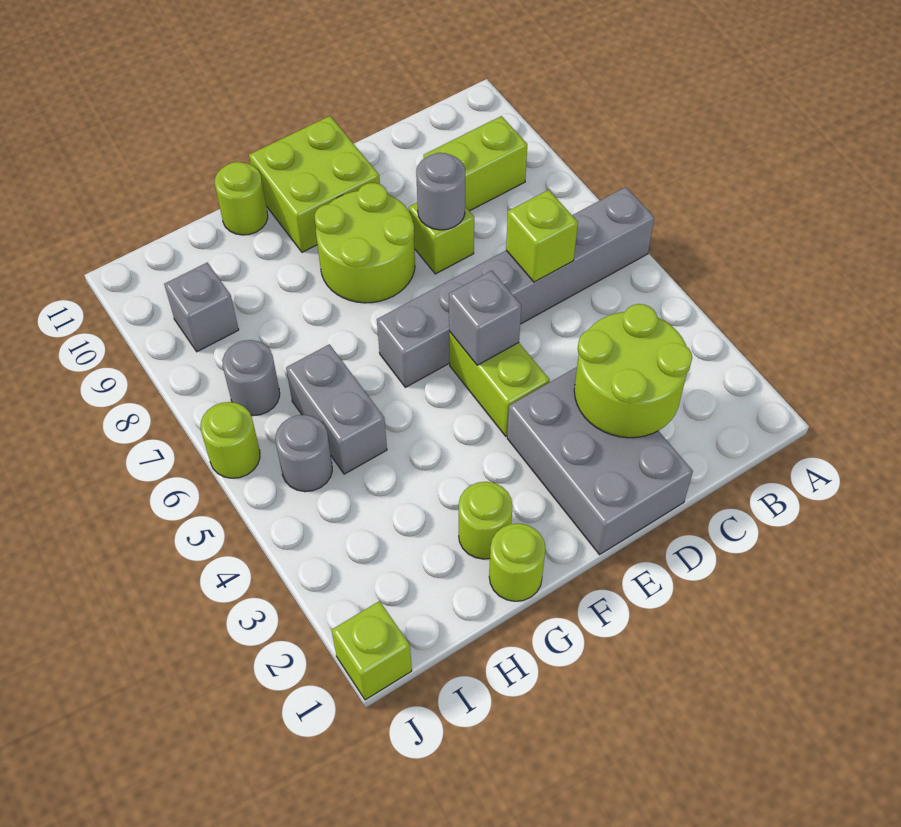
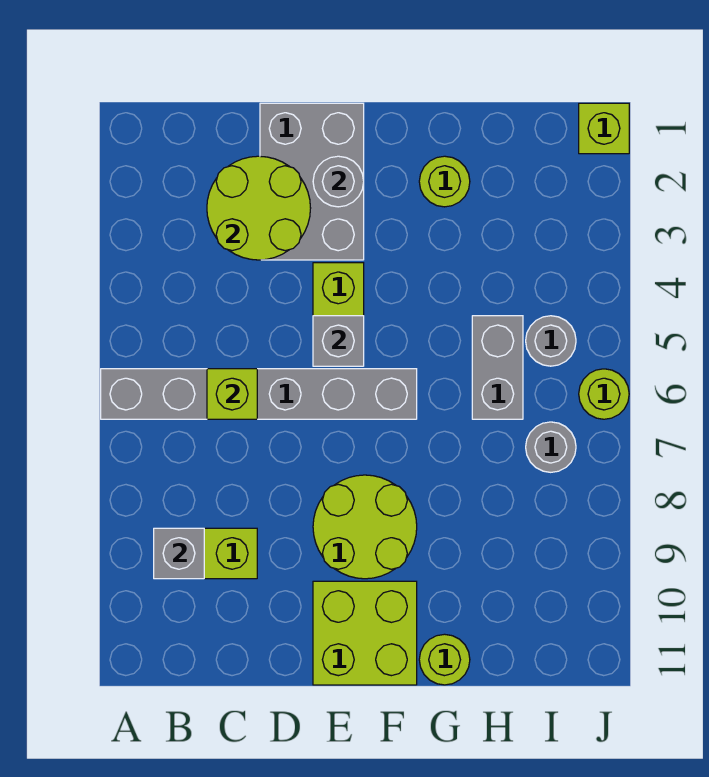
lime 1x1 brick [409,203,474,274] -> none
grey 1x1 round brick [416,153,465,230] -> grey 1x1 round brick moved to [313,156,364,207]
lime 1x1 round brick [489,523,545,601] -> none
grey 1x1 brick [164,263,239,352] -> grey 1x1 brick moved to [154,528,204,579]

